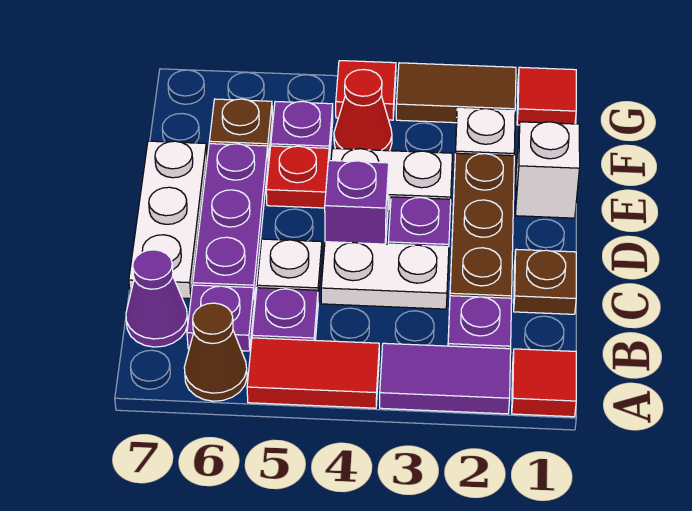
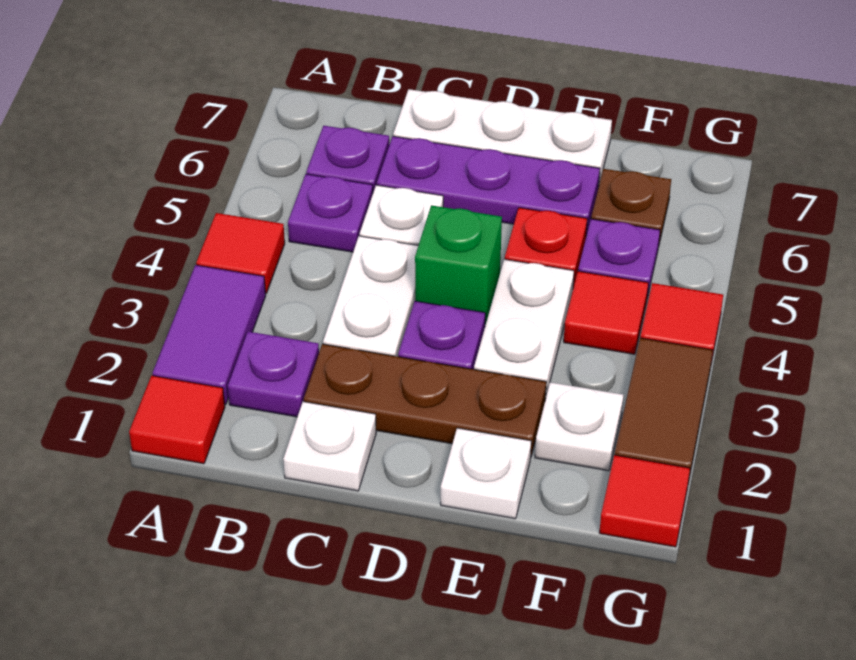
red 1x2 tile [247,338,379,408] -> red 1x1 tile [196,213,285,293]
brown 1x1 cone [184,303,247,401] -> none
purple 1x1 cone [126,250,188,347] -> none
brown 1x1 plate [514,249,576,314] -> white 1x1 plate [283,402,376,491]
purple 1x1 brick [325,160,389,244] -> green 1x1 brick [415,205,502,326]
white 1x1 brick [515,122,580,218] -> white 1x1 plate [441,428,531,519]
red 1x1 cone [334,70,392,151] -> red 1x1 tile [564,271,648,354]

